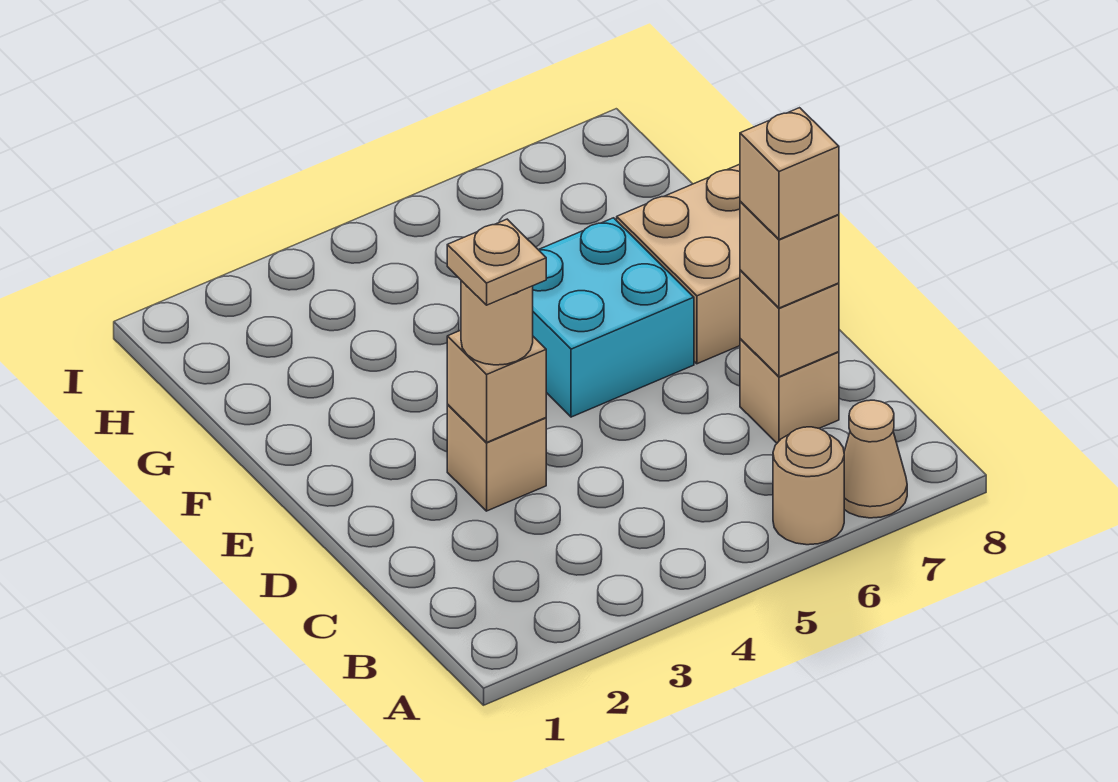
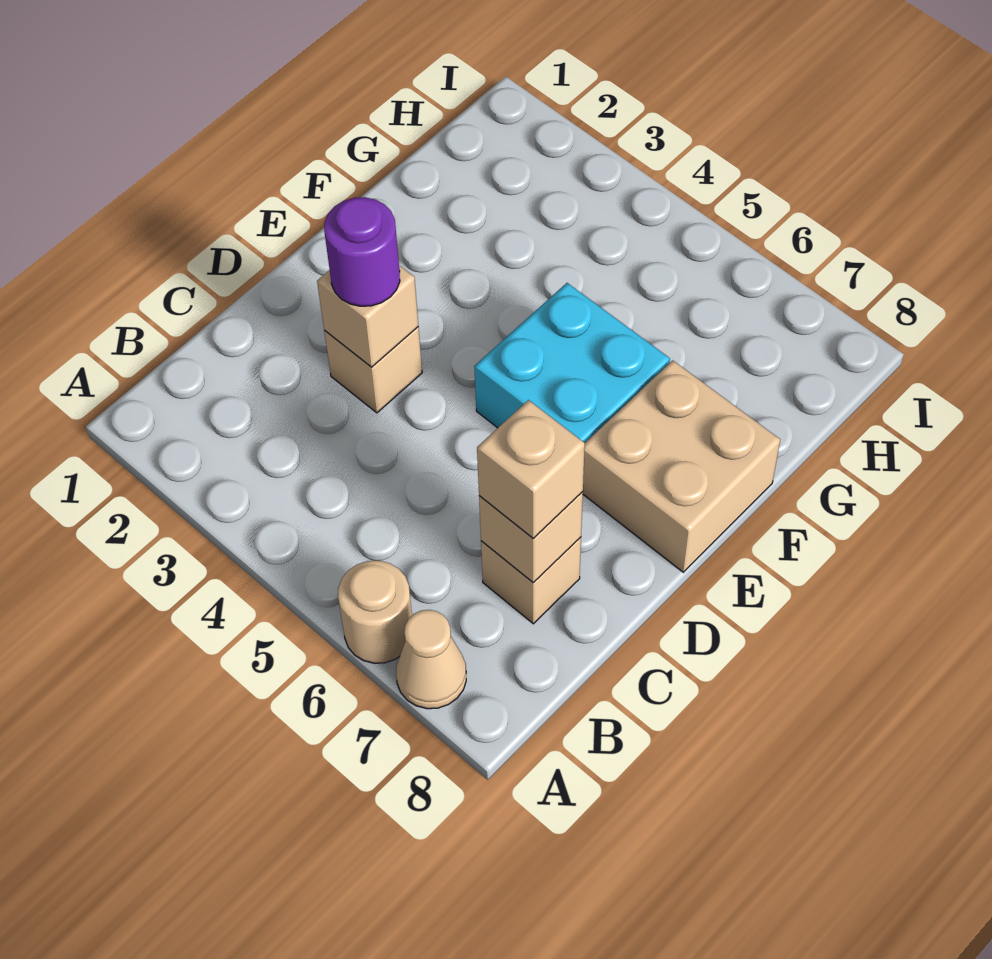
tan 1x1 brick [740,108,839,239] -> none
tan 1x1 round brick [461,281,533,365] -> purple 1x1 round brick [324,197,400,306]
tan 1x1 plate [447,219,546,305] -> none

